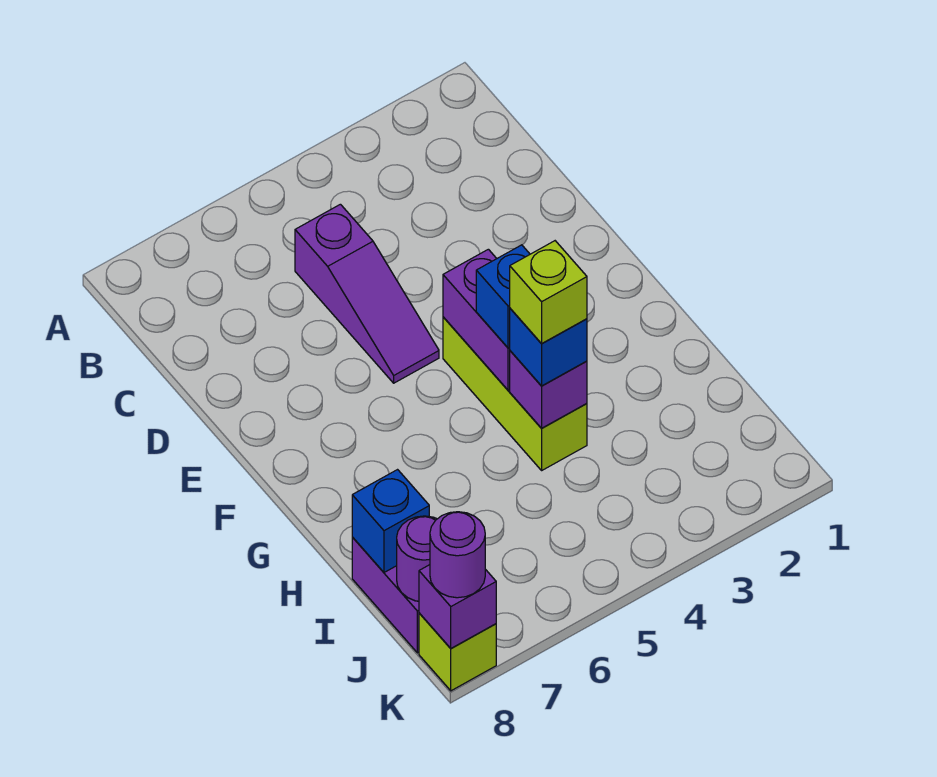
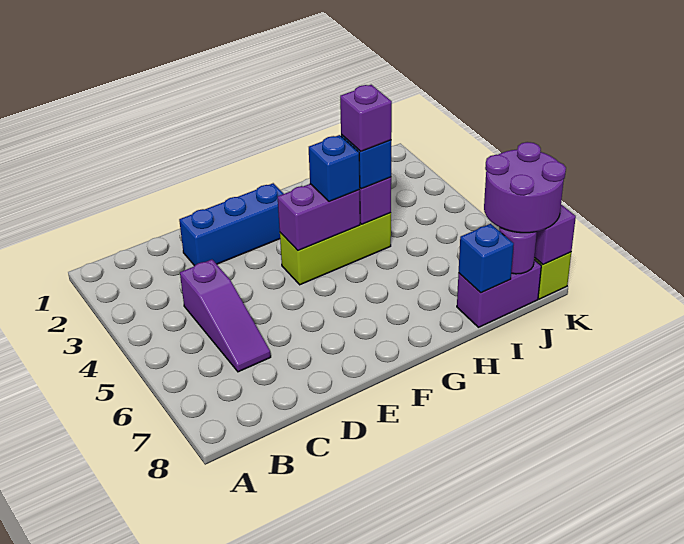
purple 1x3 slope [295,204,439,383] -> purple 1x3 slope turned to [180,260,271,372]
none -> blue 1x3 brick [179,183,284,266]
lime 1x1 brick [510,241,587,344] -> purple 1x1 brick [340,85,392,151]
purple 1x1 round brick [430,512,485,598] -> purple 2x2 round brick [484,142,566,233]

